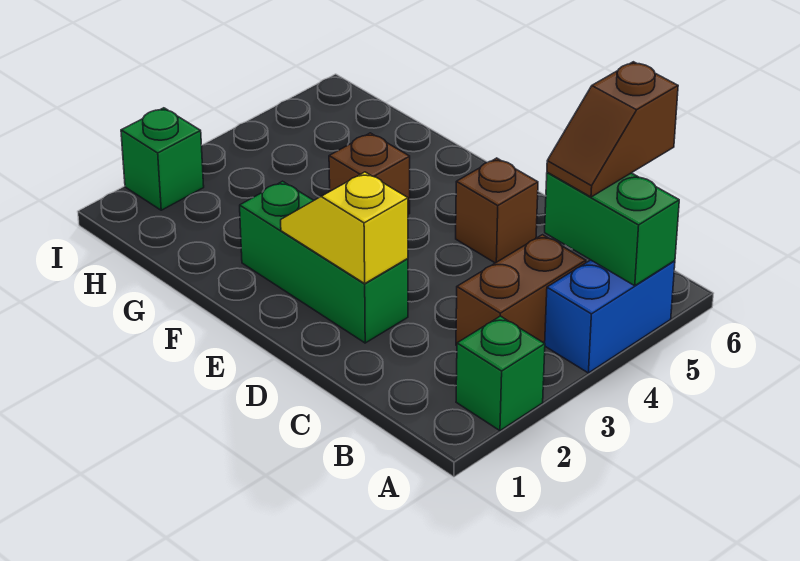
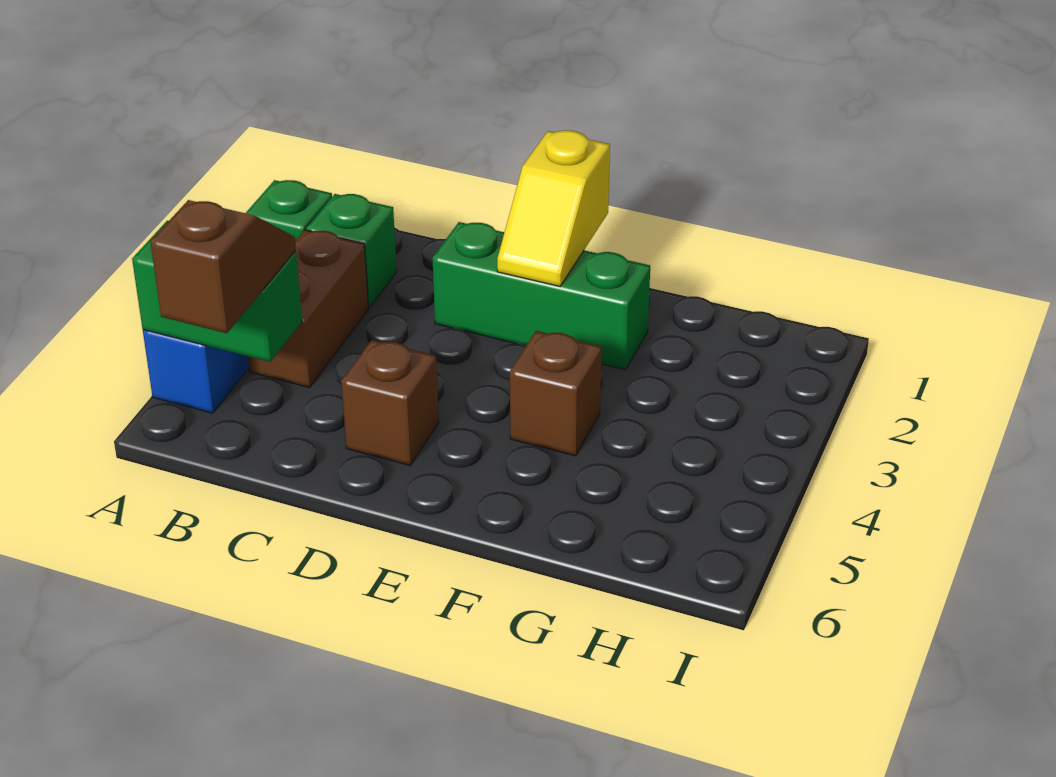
yellow 1x2 slope [281,172,408,283] -> yellow 1x2 slope turned to [497,130,610,286]
green 1x1 brick [121,108,204,210] -> green 1x1 brick moved to [306,194,397,308]

